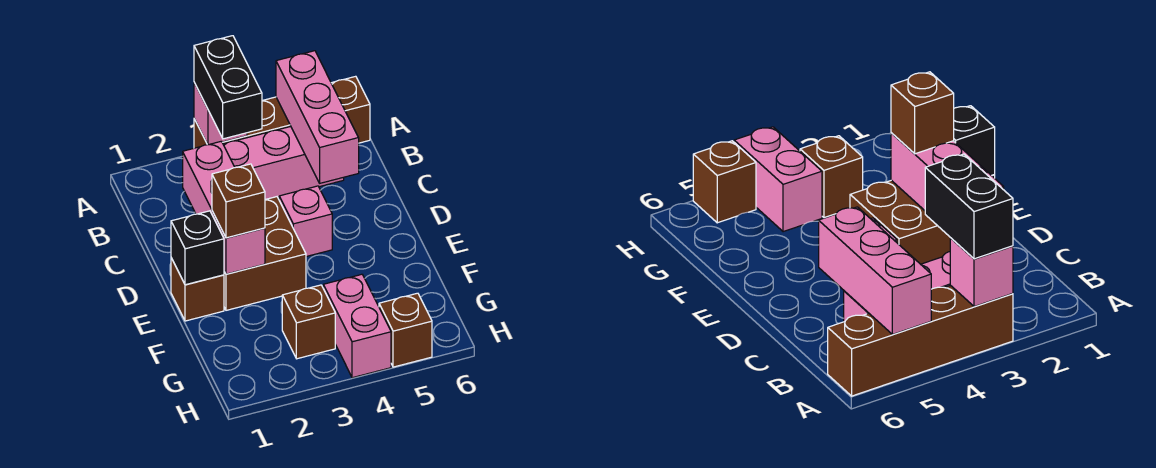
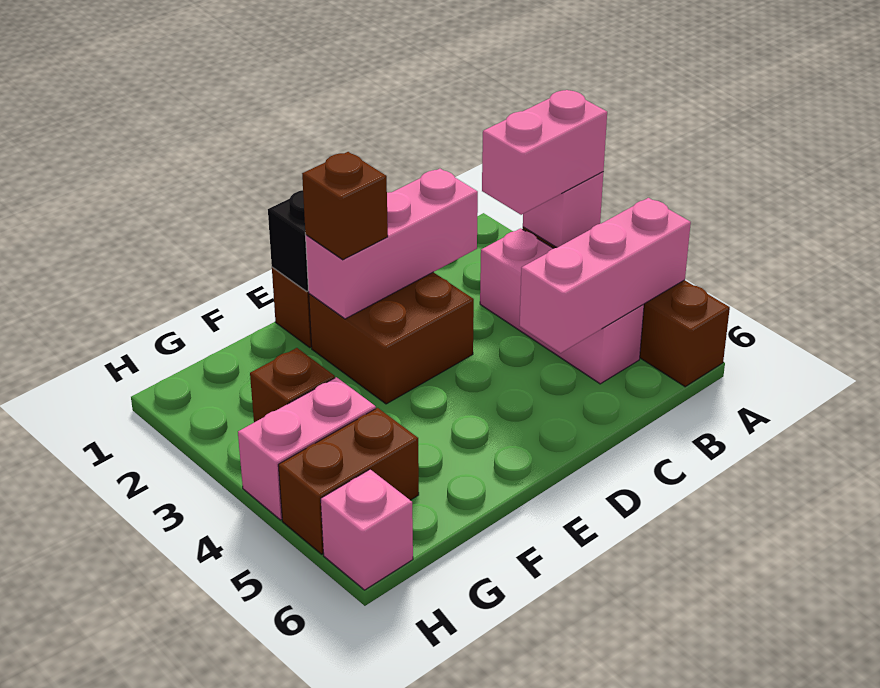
black 1x2 brick [194,36,262,139] -> pink 1x2 brick [482,90,607,215]
pink 1x1 brick [279,186,332,257] -> pink 1x1 brick moved to [321,469,413,590]
brown 1x1 brick [379,293,432,367] -> brown 1x2 brick [278,408,419,554]

